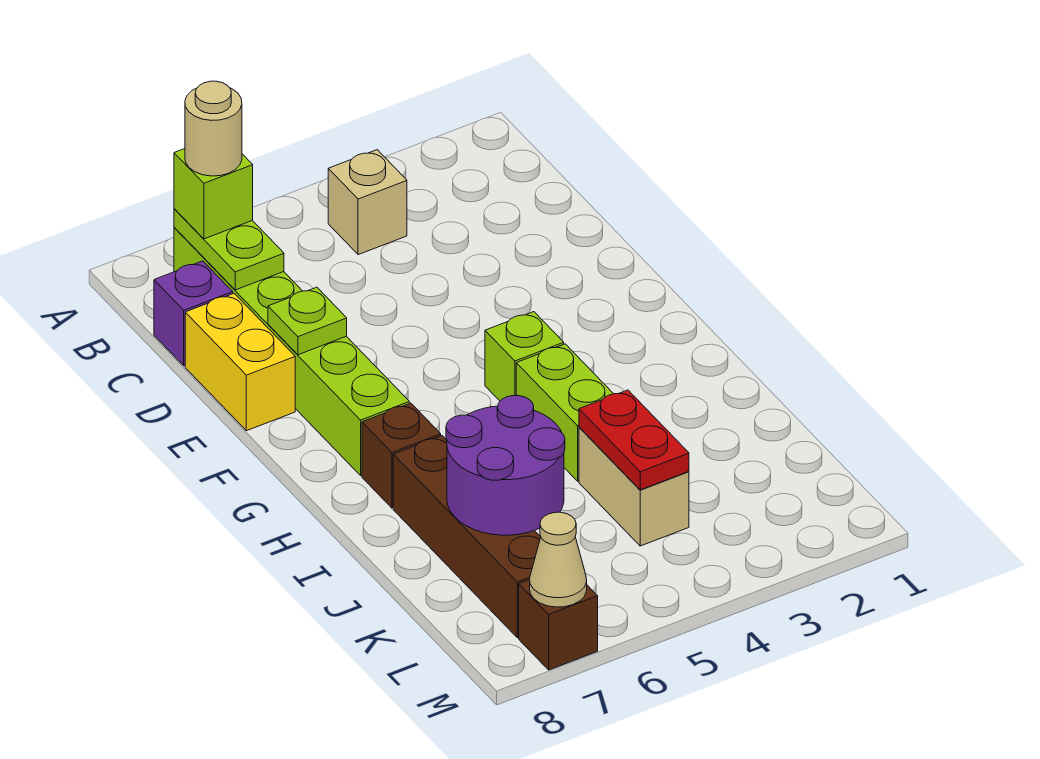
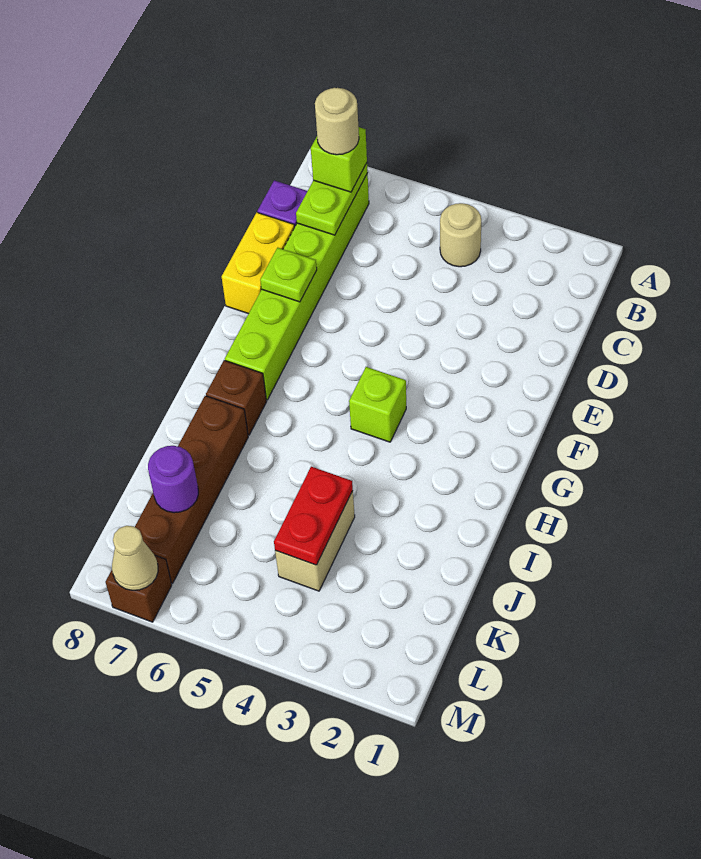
tan 1x1 brick [328,150,407,255] -> tan 1x1 round brick [440,203,481,267]
lime 1x2 brick [516,344,613,481] -> none
purple 2x2 round brick [446,396,565,535] -> purple 1x1 round brick [148,446,198,513]

